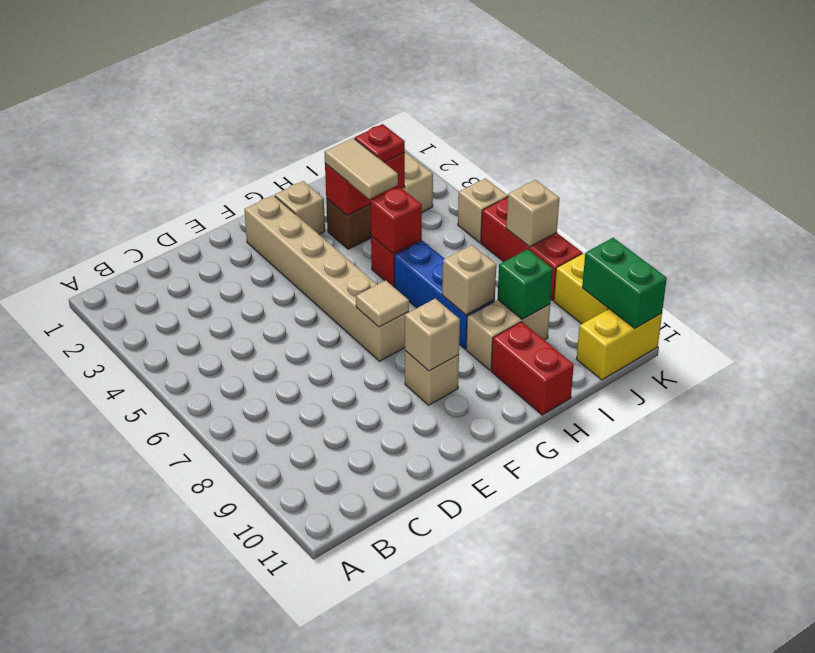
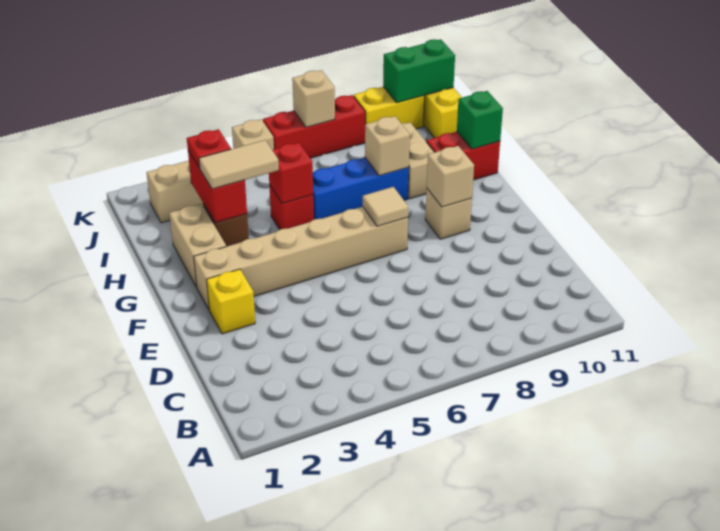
none -> yellow 1x1 brick [207,269,255,334]
tan 1x1 brick [275,181,325,235] -> tan 1x2 brick [169,204,226,287]
green 1x1 brick [498,249,553,319] -> green 1x1 brick moved to [457,91,503,149]

